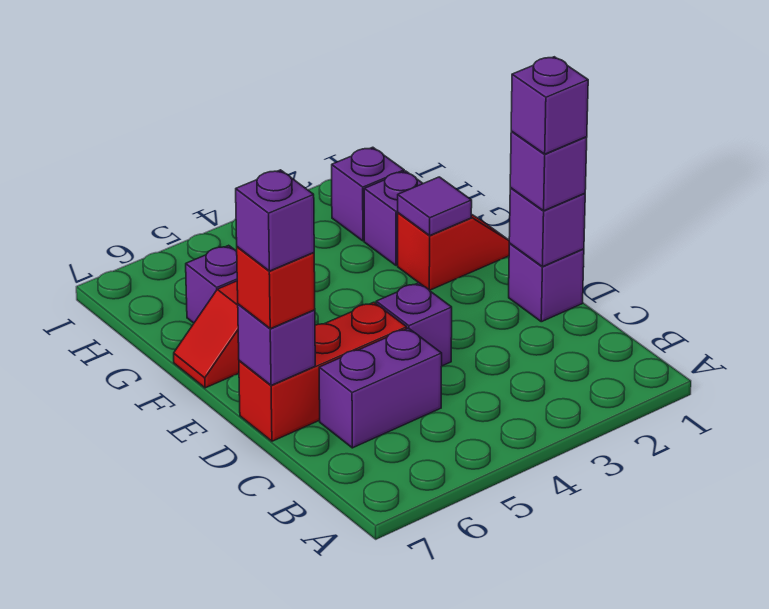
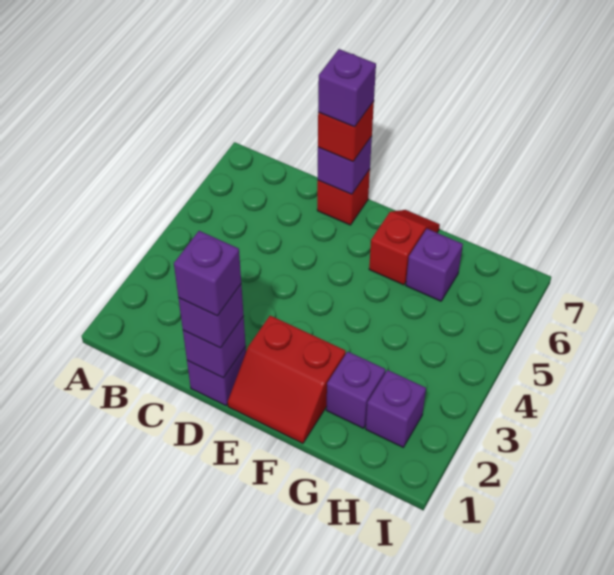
purple 1x2 brick [319,328,442,448] -> none
purple 1x1 brick [376,283,452,366] -> none
red 1x3 brick [239,302,407,441] -> red 1x1 brick [317,169,370,225]
red 1x2 slope [398,213,510,290] -> red 2x2 slope [228,316,346,443]
purple 1x1 tile [398,177,472,235] -> none

